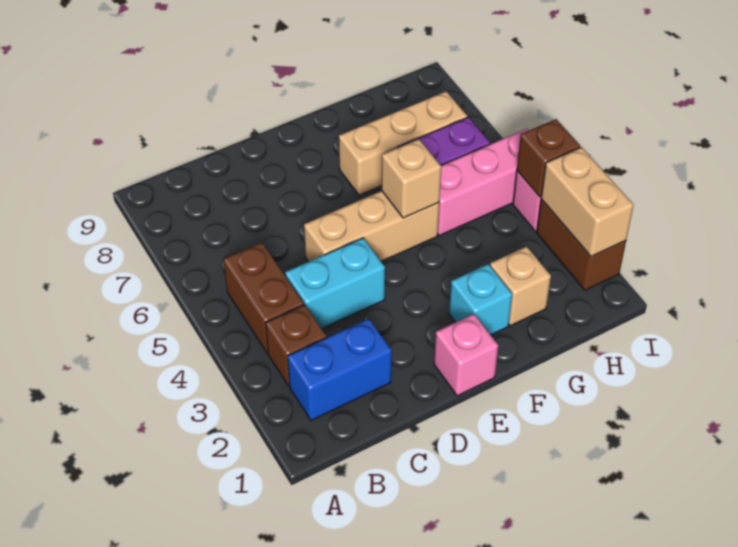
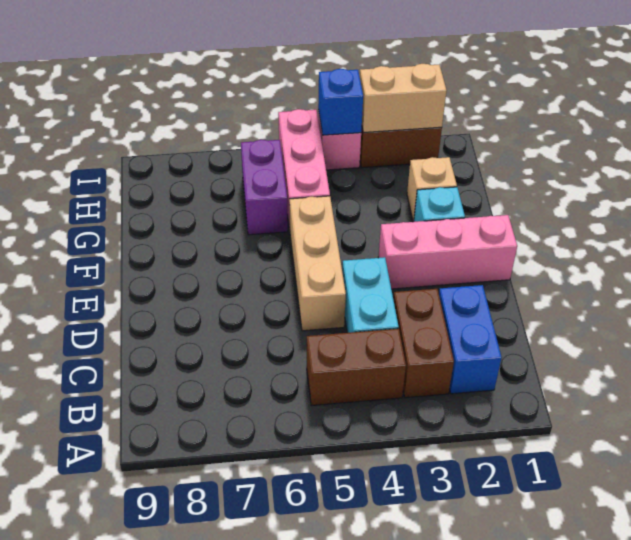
brown 1x1 brick [265,305,327,386] -> brown 1x2 brick [393,289,454,398]
pink 1x1 brick [434,314,498,396] -> pink 1x3 brick [378,215,517,289]
tan 1x1 brick [382,139,441,218] -> none
tan 1x3 brick [339,91,467,195] -> none
brown 1x1 brick [517,119,580,197] -> blue 1x1 brick [318,69,363,135]

